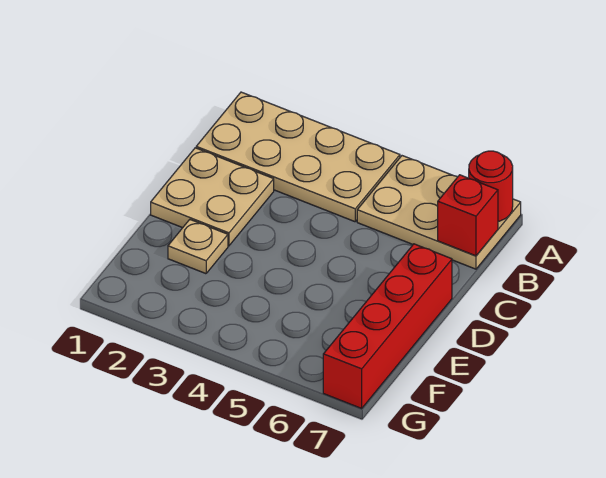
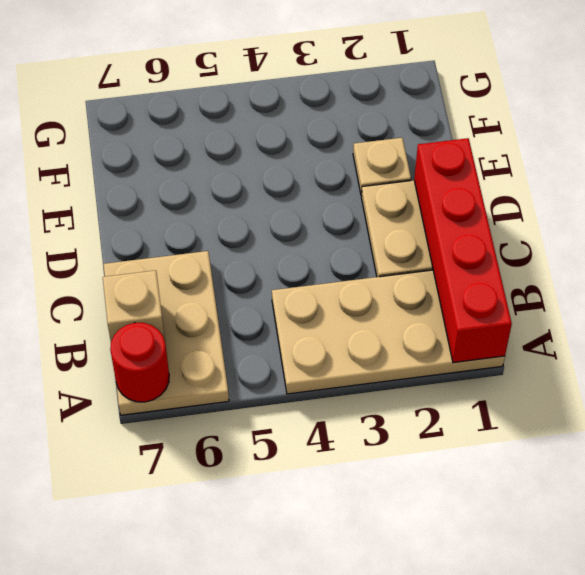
tan 2x3 plate [357,156,521,269] -> tan 2x3 plate turned to [103,251,229,415]
red 1x1 brick [438,175,498,256] -> tan 1x1 brick [103,270,165,341]
red 1x4 brick [323,244,452,408] -> red 1x4 brick moved to [414,138,512,363]

